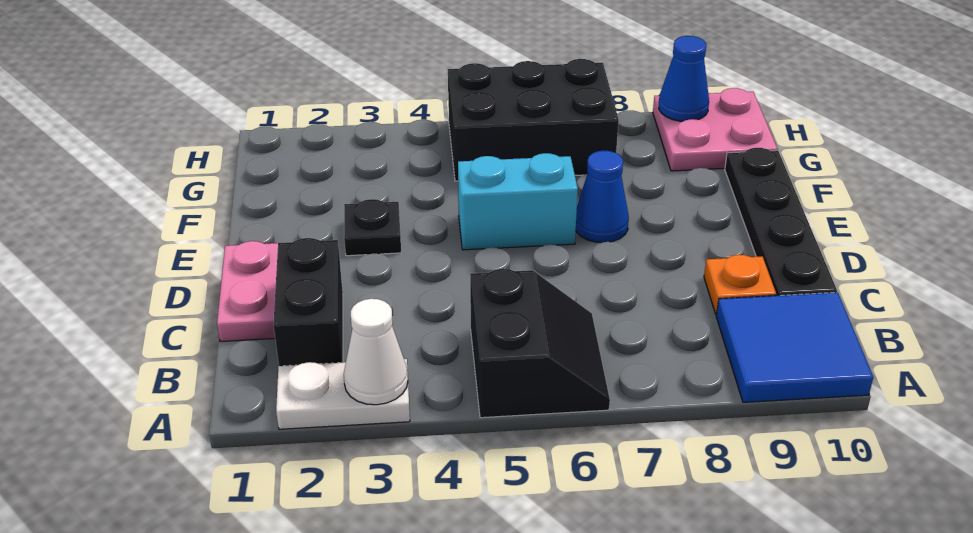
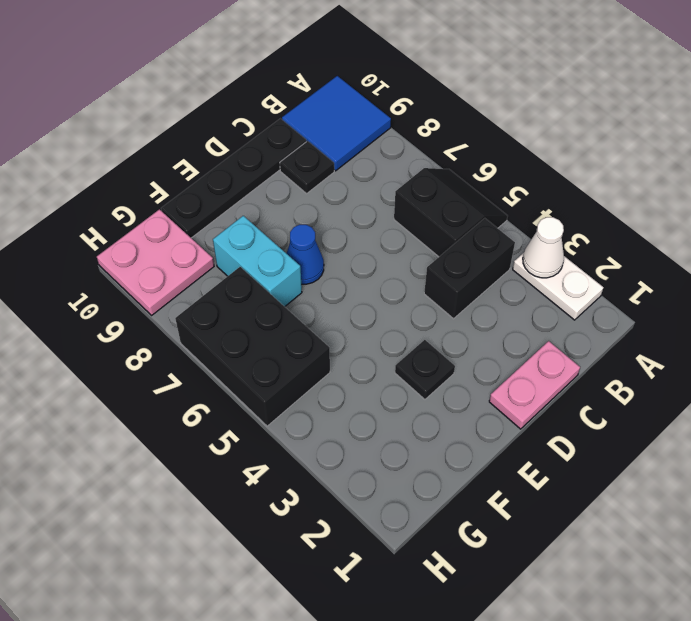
black 2x2 slope [470,269,610,418] -> black 2x2 slope turned to [394,168,508,257]
black 1x2 brick [273,238,343,366] -> black 1x2 brick moved to [424,218,515,319]
orange 1x1 plate [704,255,776,315] -> black 1x1 plate [280,141,334,194]
cyan 1x2 brick [458,153,578,250] -> cyan 1x2 brick moved to [213,216,302,307]
blue 1x1 cone [659,36,709,121] -> none

